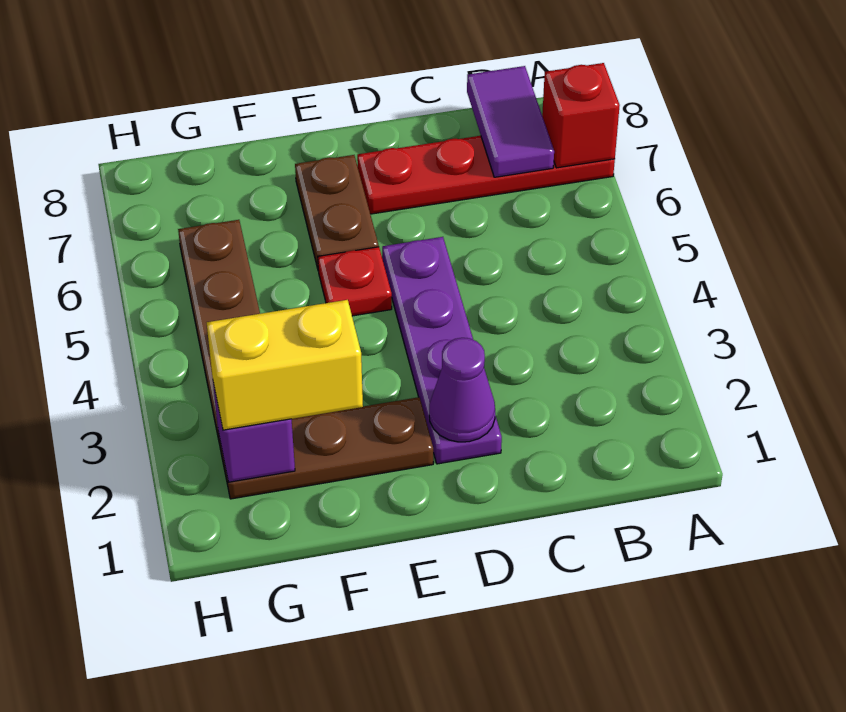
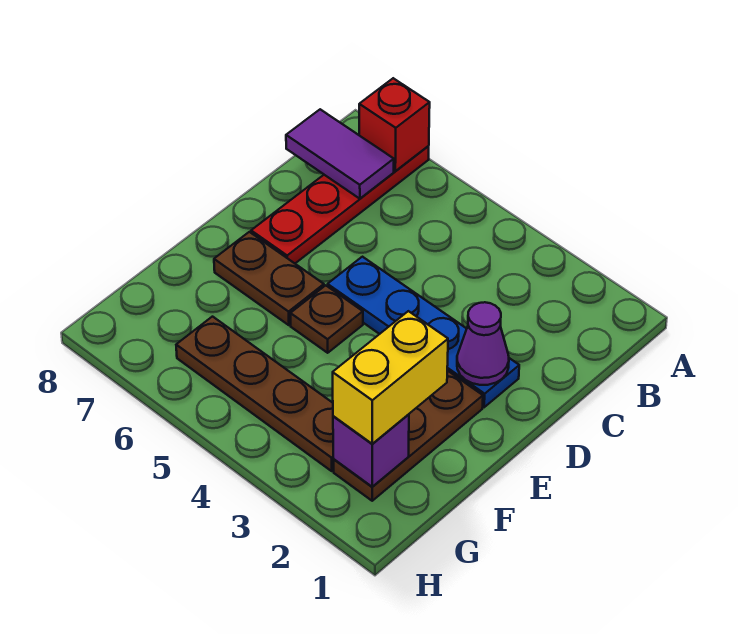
purple 1x4 plate [382,237,502,464] -> blue 1x4 plate [328,257,519,407]
red 1x1 plate [318,247,392,316] -> brown 1x1 plate [290,285,363,353]

